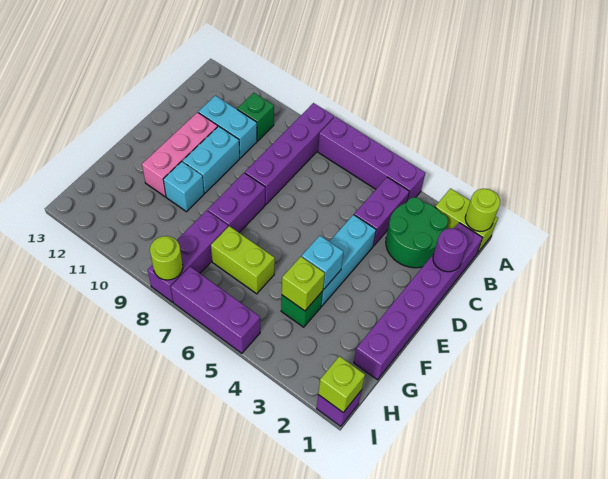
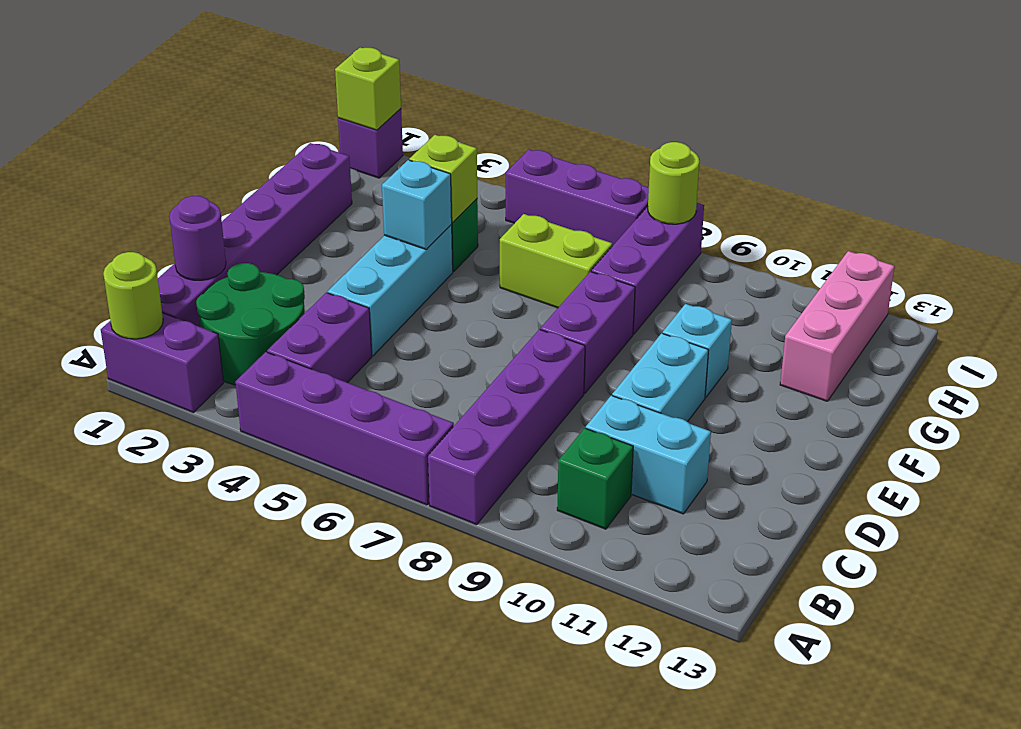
lime 1x2 brick [435,188,498,253] -> purple 1x2 brick [101,313,223,412]
pink 1x3 brick [142,112,218,197] -> pink 1x3 brick moved to [780,251,895,401]

